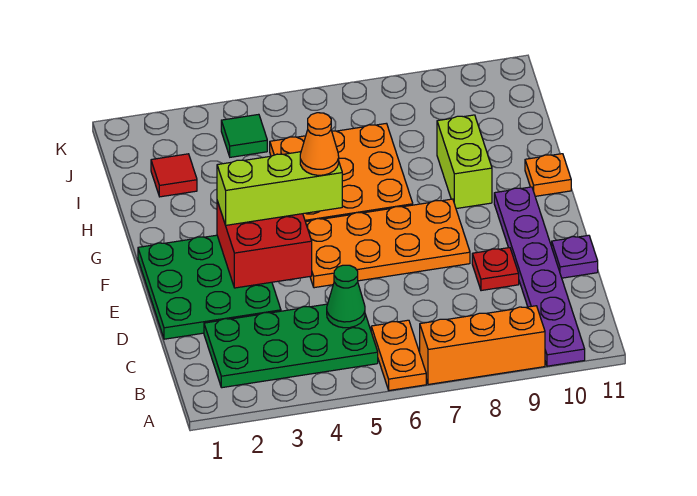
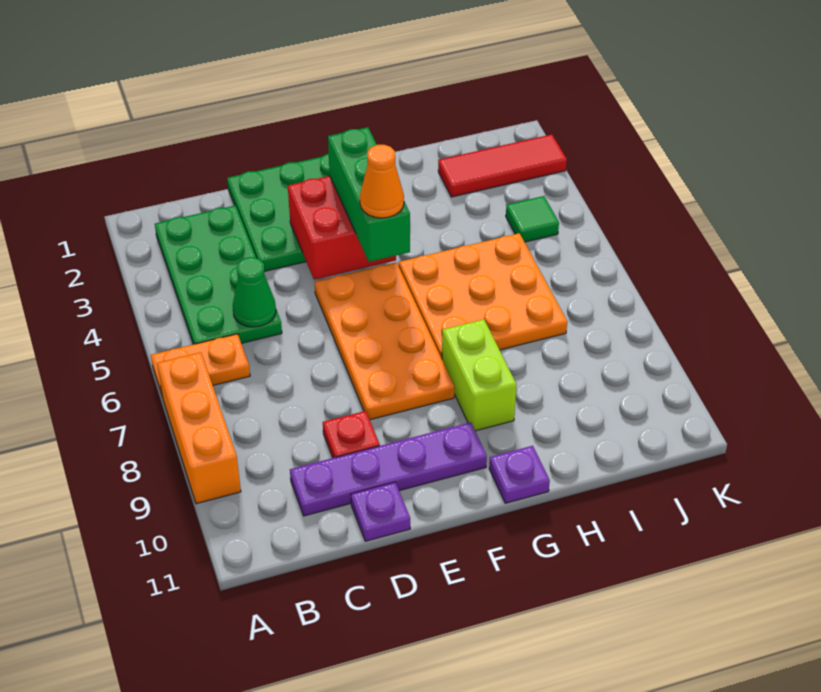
purple 1x6 plate [494,187,585,366] -> purple 1x4 plate [290,422,487,516]
lime 1x3 brick [217,152,342,225] -> green 1x3 brick [328,127,410,262]
lime 1x2 brick [437,115,492,209] -> lime 1x2 brick turned to [442,319,517,431]
orange 1x1 plate [525,154,571,196] -> purple 1x1 plate [489,446,550,503]
red 1x1 tile [151,154,197,197] -> red 1x3 tile [438,134,567,197]

